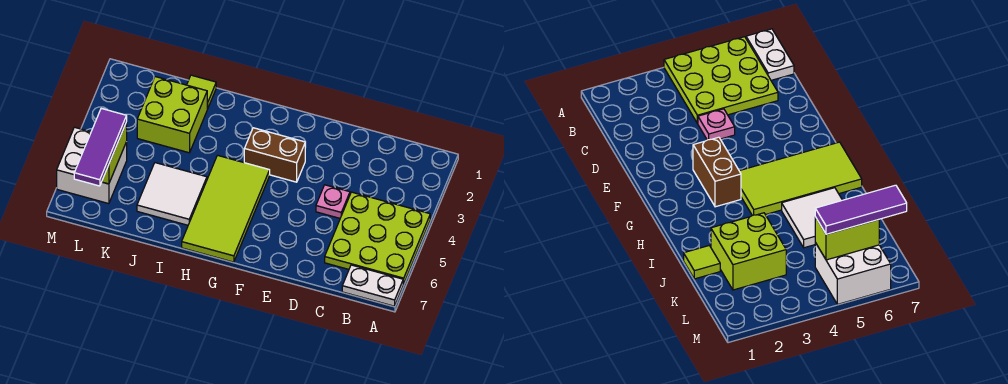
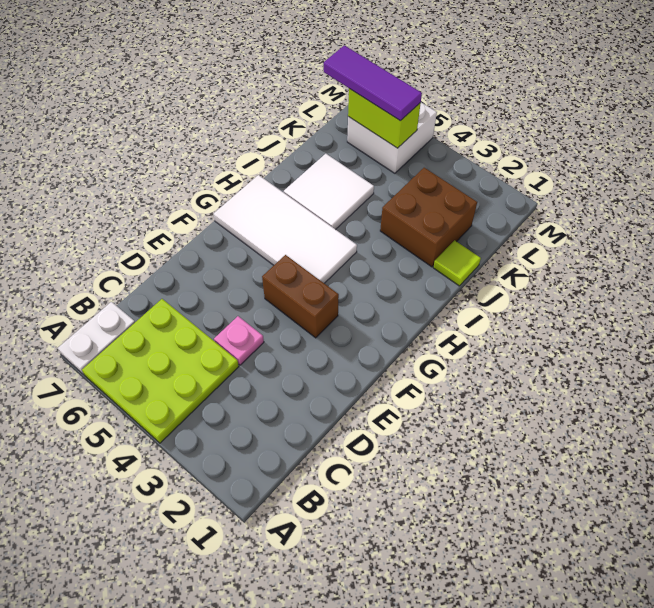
brown 1x2 brick [244,128,305,182] -> brown 1x2 brick turned to [262,255,339,338]
lime 2x4 tile [182,155,270,262] -> white 2x4 tile [214,175,357,283]
lime 2x2 brick [137,77,207,153] -> brown 2x2 brick [380,168,477,267]

